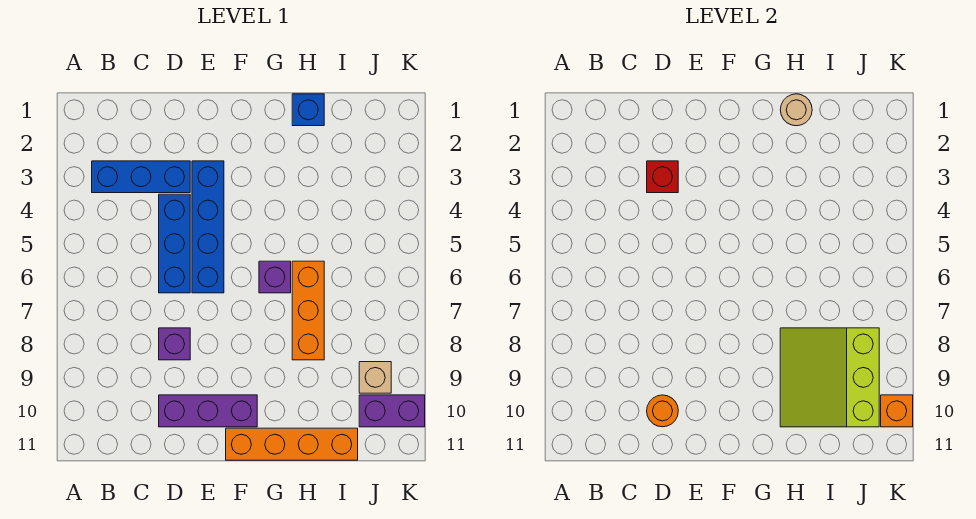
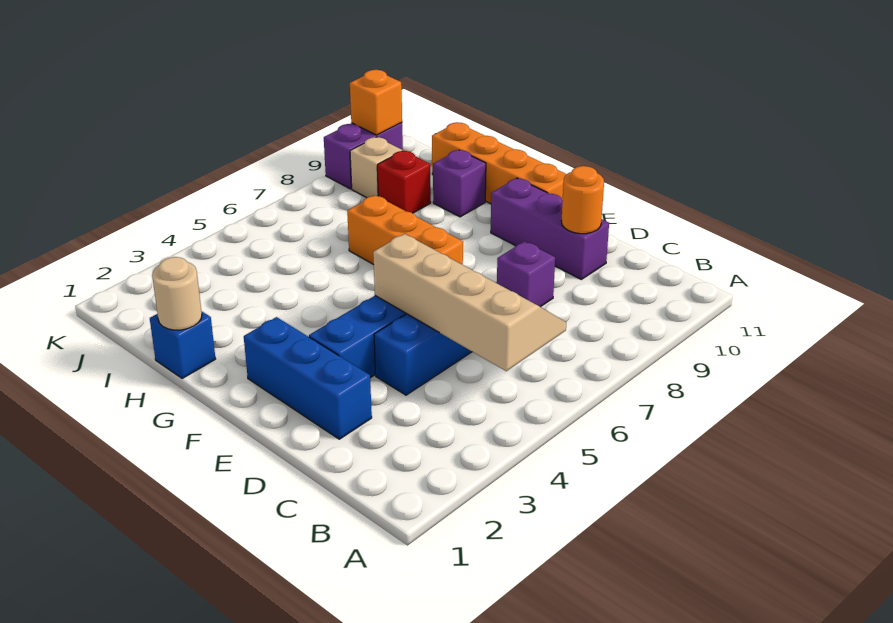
blue 1x3 brick [92,161,190,193] -> blue 1x3 brick moved to [244,317,372,439]
none -> tan 2x4 slope [373,234,566,371]
red 1x1 brick [647,161,678,193] -> red 1x1 brick moved to [377,151,431,213]
purple 1x1 brick [259,261,291,293] -> purple 1x1 brick moved to [433,150,486,217]
orange 1x3 brick [292,261,324,360] -> orange 1x3 brick turned to [347,195,463,265]
lime 3x3 slope [780,328,879,427] -> none
purple 1x2 brick [359,395,425,427] -> purple 1x2 brick turned to [324,122,403,189]

